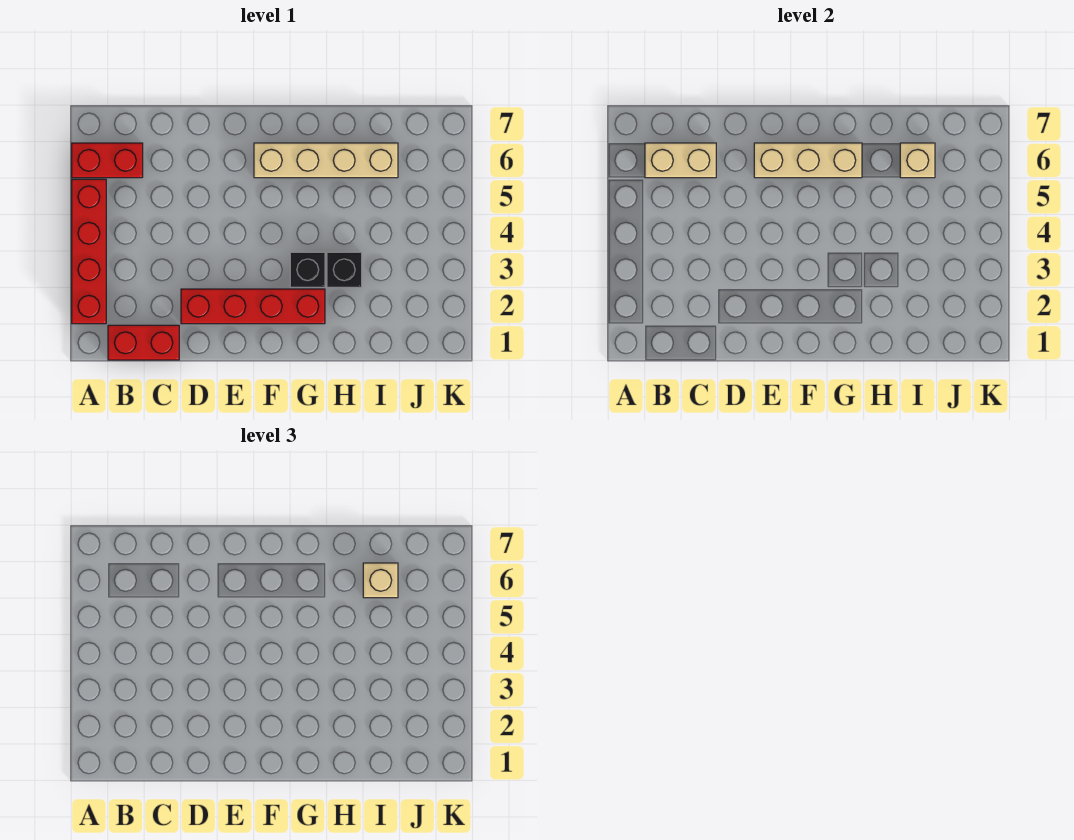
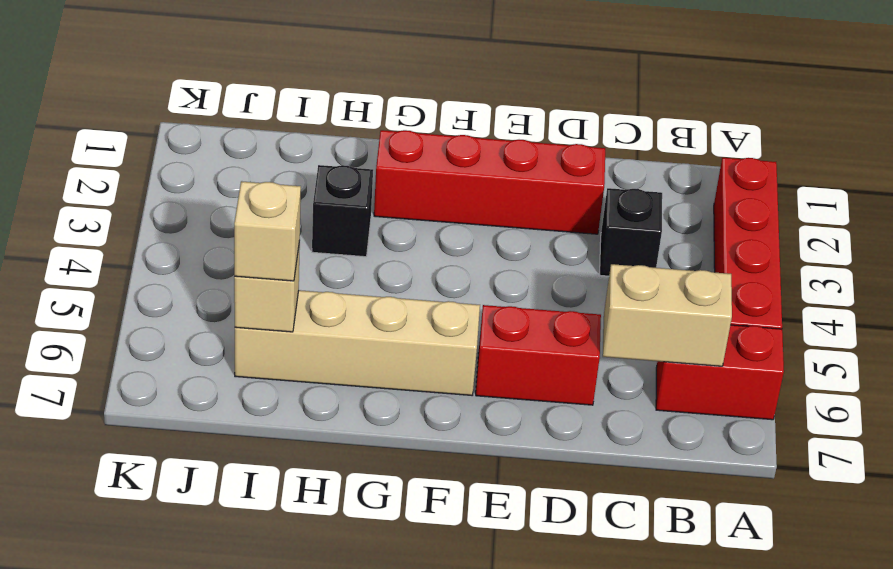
red 1x2 brick [108,325,179,360] -> red 1x2 brick moved to [476,305,601,405]
tan 1x3 brick [754,143,862,178] -> none
black 1x1 brick [290,252,325,287] -> black 1x1 brick moved to [600,188,662,276]

